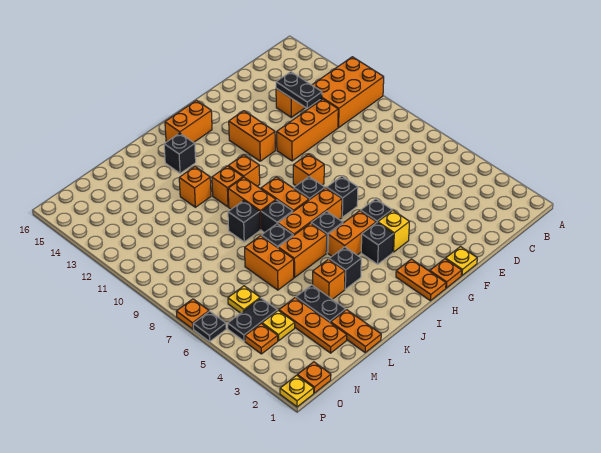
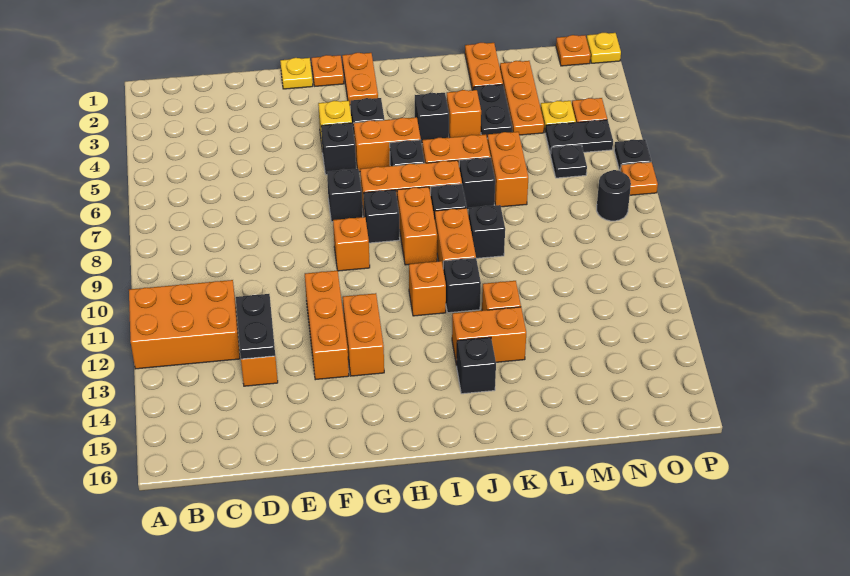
orange 1x3 brick [277,99,338,161] -> orange 1x3 brick turned to [305,271,349,380]
orange 1x2 brick [165,101,212,142] -> orange 1x2 brick moved to [452,307,526,366]
orange 1x1 brick [212,166,243,207] -> black 1x1 brick [443,258,481,313]
yellow 1x1 plate [228,286,260,313] -> black 1x1 plate [551,145,587,178]
none -> black 1x1 round brick [597,170,631,221]

